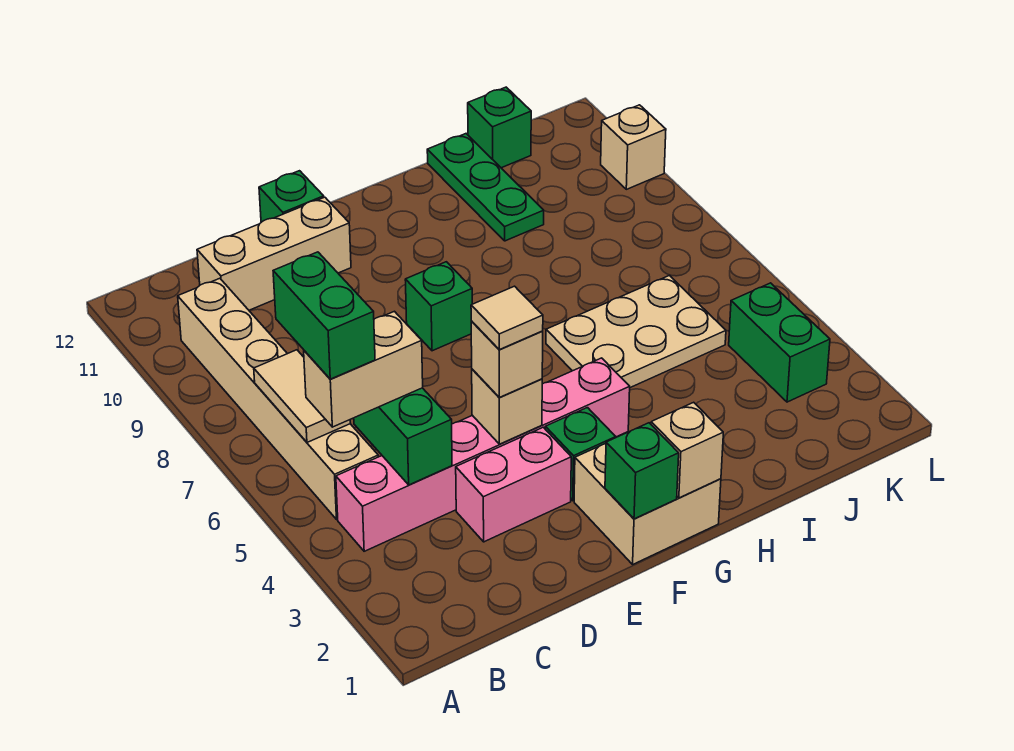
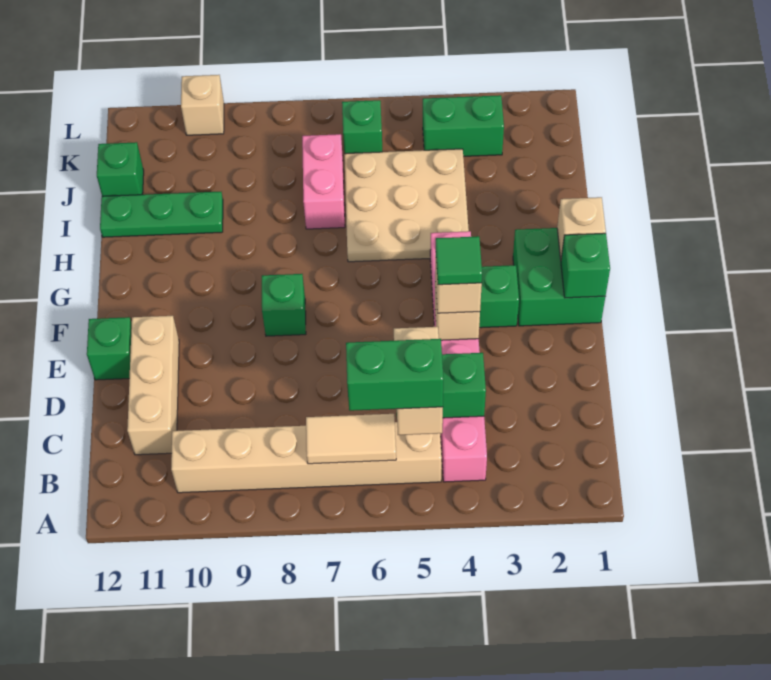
pink 1x2 brick [456,427,571,542] -> pink 1x2 brick moved to [302,134,345,229]
tan 1x1 tile [471,286,543,350] -> green 1x1 tile [436,236,482,285]
tan 2x2 brick [574,423,721,564] -> green 2x2 brick [513,228,605,326]
tan 2x3 plate [546,276,726,388] -> tan 3x3 plate [344,149,469,262]
none -> green 1x1 brick [342,100,382,154]

